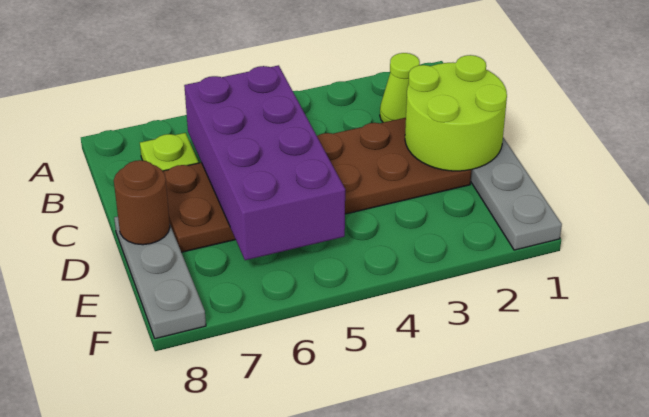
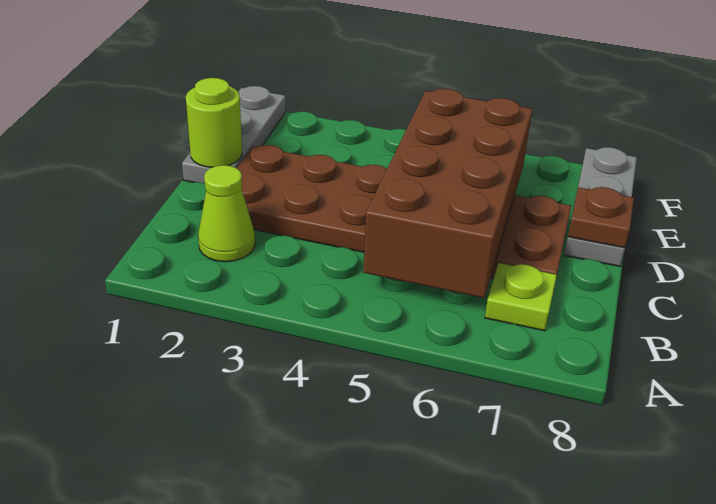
purple 2x4 brick [184,65,345,260] -> brown 2x4 brick [363,89,532,298]
lime 2x2 round brick [405,55,507,171] -> lime 1x1 round brick [186,78,242,167]
brown 1x1 round brick [114,160,170,245] -> brown 1x1 plate [568,187,634,248]

